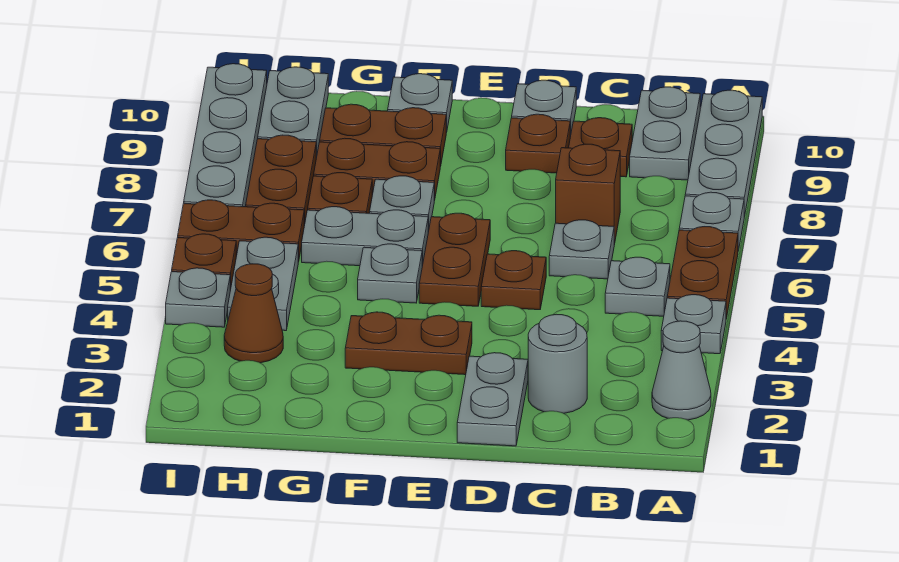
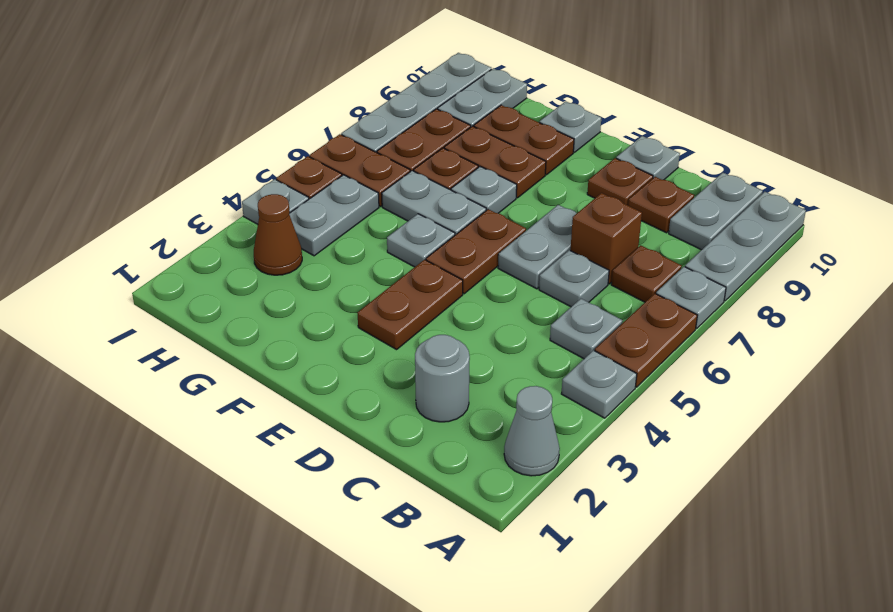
grey 1x2 plate [457,353,528,446] -> grey 1x2 plate moved to [498,205,577,289]
brown 1x1 plate [481,251,546,310] -> brown 1x1 plate moved to [611,245,682,302]
brown 1x2 plate [345,312,472,375] -> brown 1x2 plate turned to [358,260,463,350]

